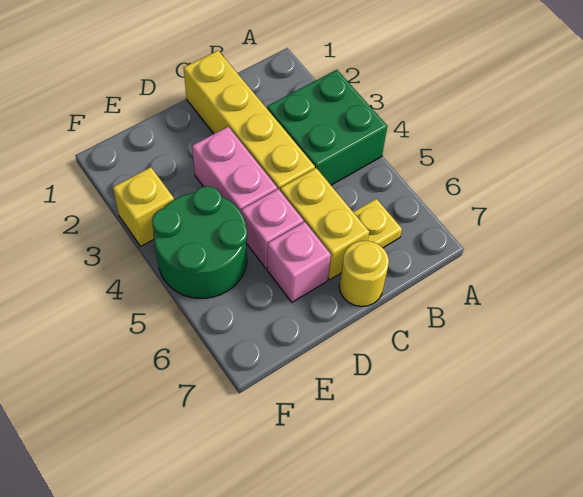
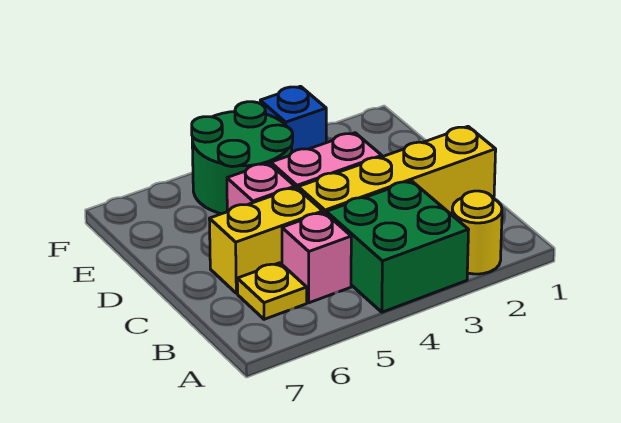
yellow 1x1 round brick [339,241,389,307] -> yellow 1x1 round brick moved to [452,191,502,274]
pink 1x1 brick [267,222,331,302] -> pink 1x1 brick moved to [282,212,351,303]
yellow 1x1 brick [113,167,174,246] -> blue 1x1 brick [260,86,326,152]

